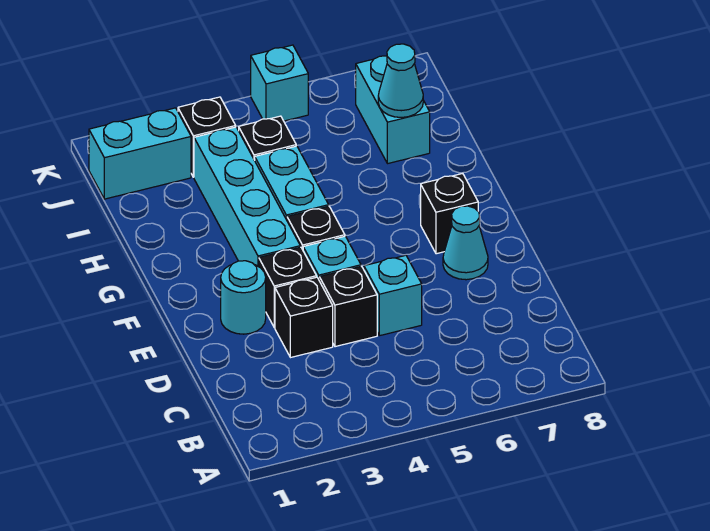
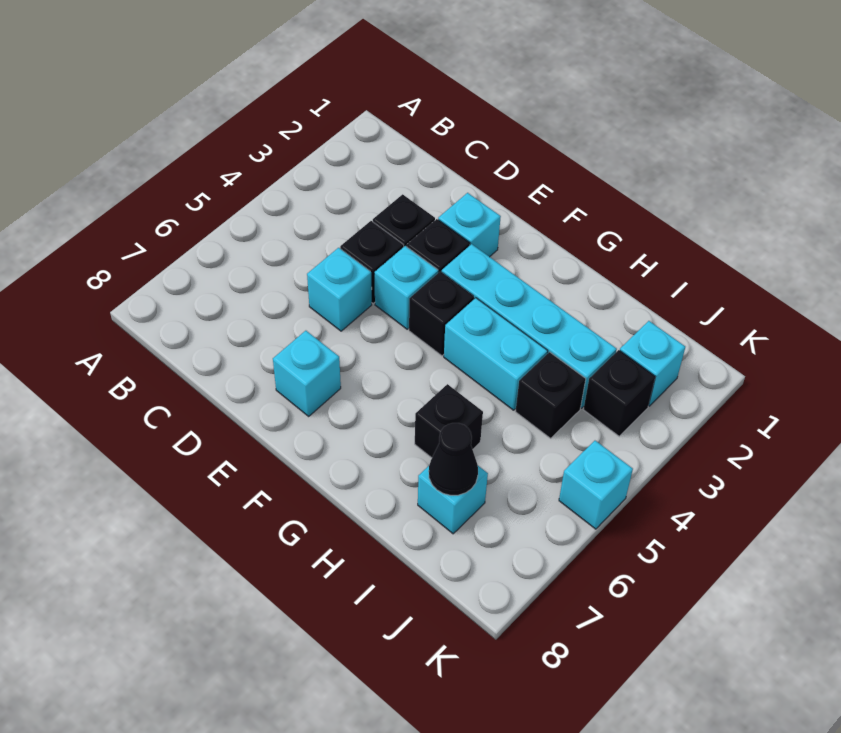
cyan 1x1 round brick [221,261,266,334] -> cyan 1x1 brick [438,193,501,257]
cyan 1x1 cone [443,206,488,280] -> cyan 1x1 brick [273,331,341,416]
black 1x1 brick [421,173,478,254] -> black 1x1 brick moved to [415,384,483,458]
cyan 1x2 brick [356,56,430,164] -> cyan 1x1 brick [418,466,488,534]
cyan 1x1 cone [378,44,423,118] -> black 1x1 cone [429,423,478,495]
cyan 1x2 brick [89,108,191,199] -> cyan 1x1 brick [620,321,685,406]

